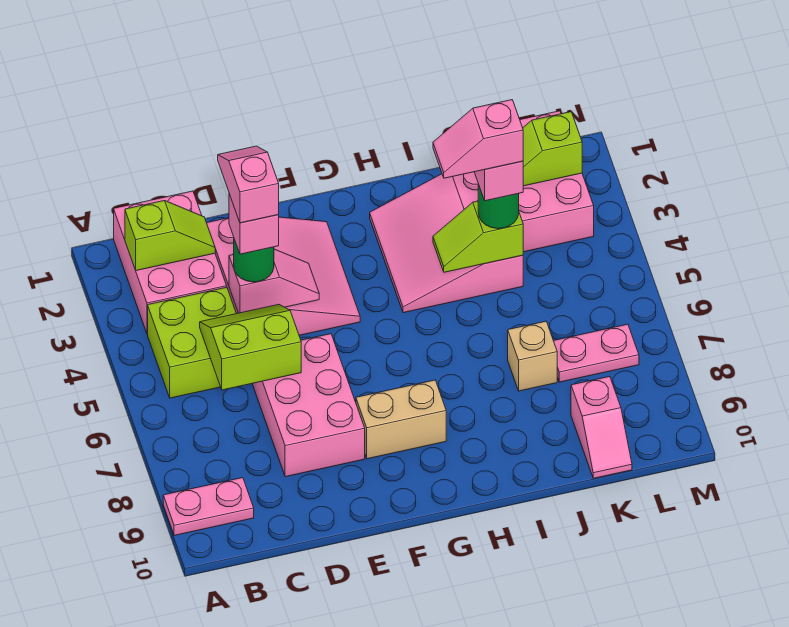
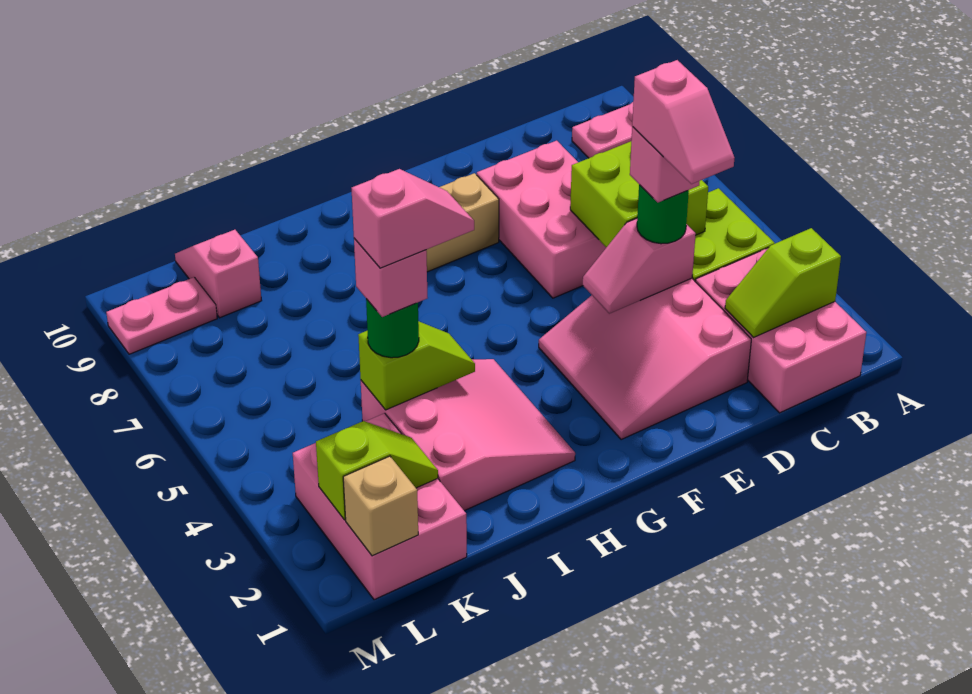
lime 2x2 slope [200,305,301,390] -> lime 2x2 brick [570,141,708,247]
tan 1x1 brick [508,321,557,391] -> tan 1x1 brick moved to [343,456,418,556]
pink 1x2 plate [554,324,639,382] -> pink 1x2 plate moved to [106,277,217,354]

